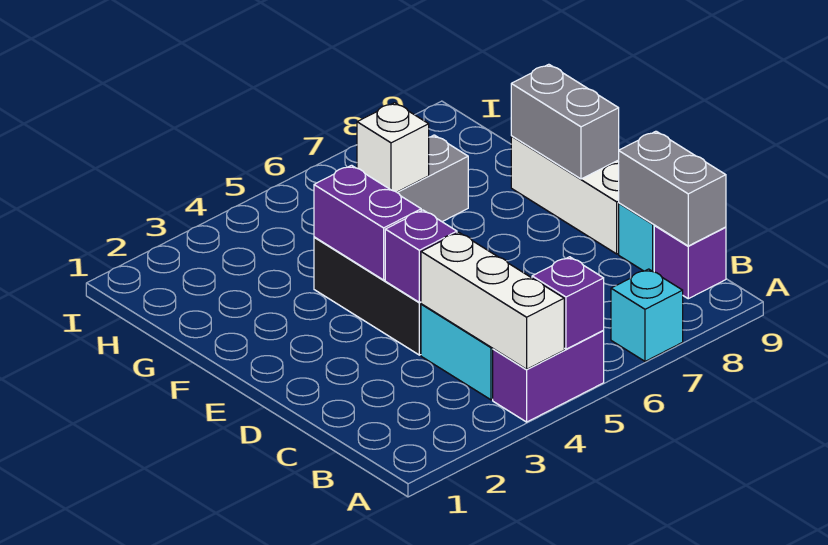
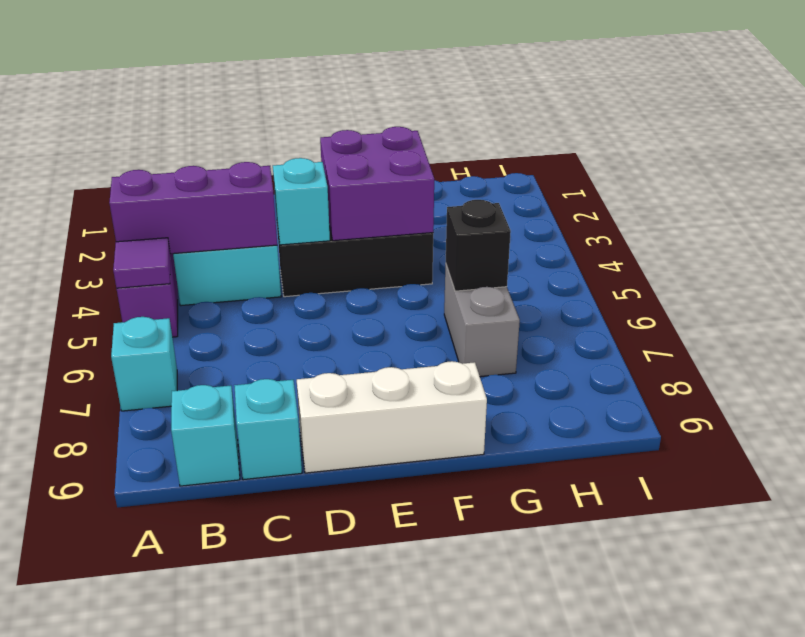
white 1x3 brick [421,232,564,369] -> purple 1x3 brick [109,162,277,254]
purple 1x1 brick [532,257,604,349] -> purple 1x1 tile [113,238,170,288]
purple 1x1 brick [654,226,726,299] -> cyan 1x1 brick [171,385,240,486]
grey 1x2 brick [619,131,726,246] -> none
purple 1x1 brick [385,210,457,302] -> cyan 1x1 brick [273,158,330,245]
purple 1x2 brick [314,165,421,280] -> purple 2x2 brick [320,127,434,241]
grey 1x2 brick [511,64,619,179] -> none
white 1x1 brick [357,103,429,192] -> black 1x1 brick [446,200,511,291]

